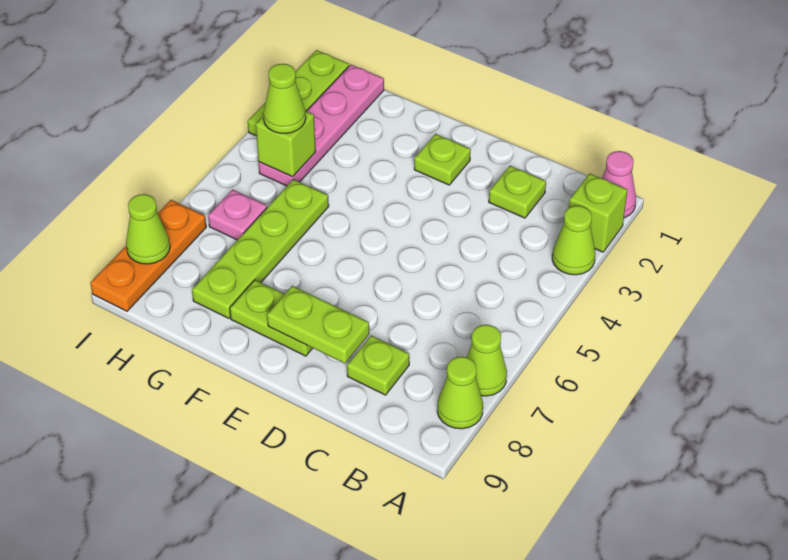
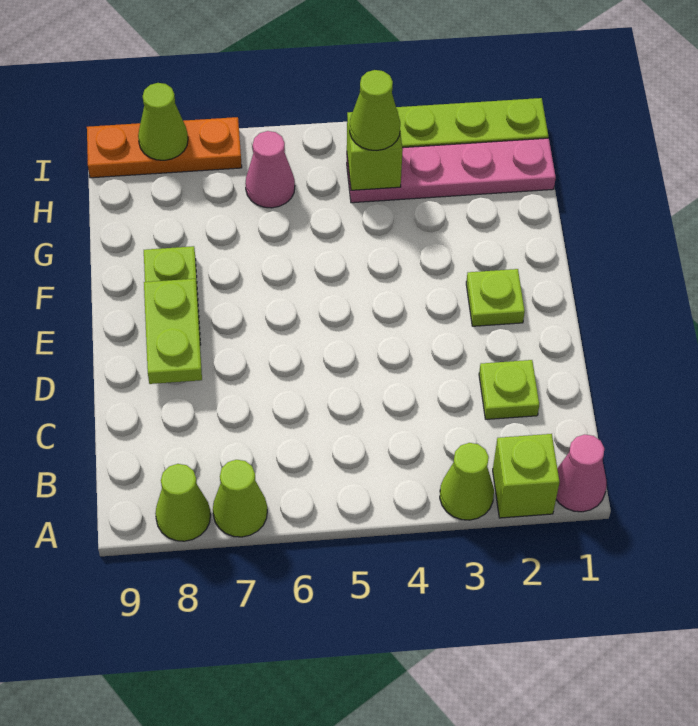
lime 1x1 plate [347,335,409,395] -> none
lime 1x4 plate [192,179,329,318] -> none
pink 1x1 plate [208,190,267,240] -> pink 1x1 cone [245,131,295,208]

